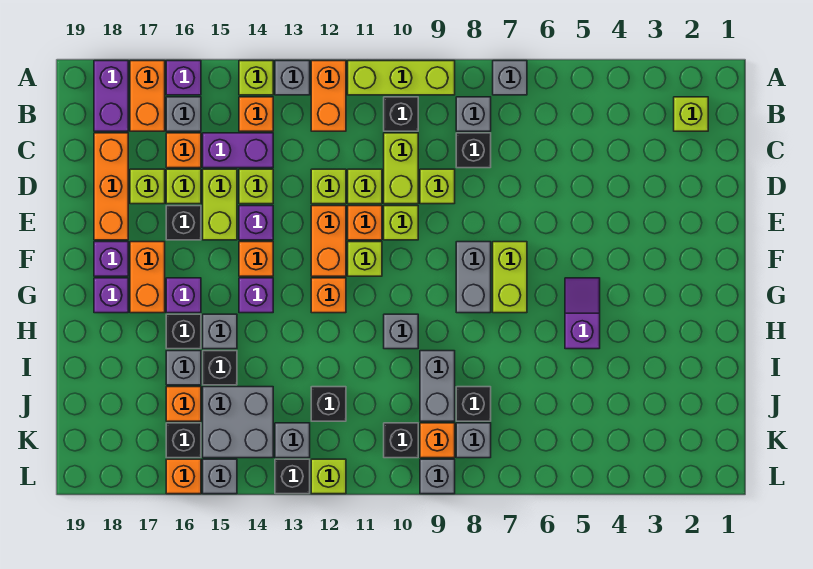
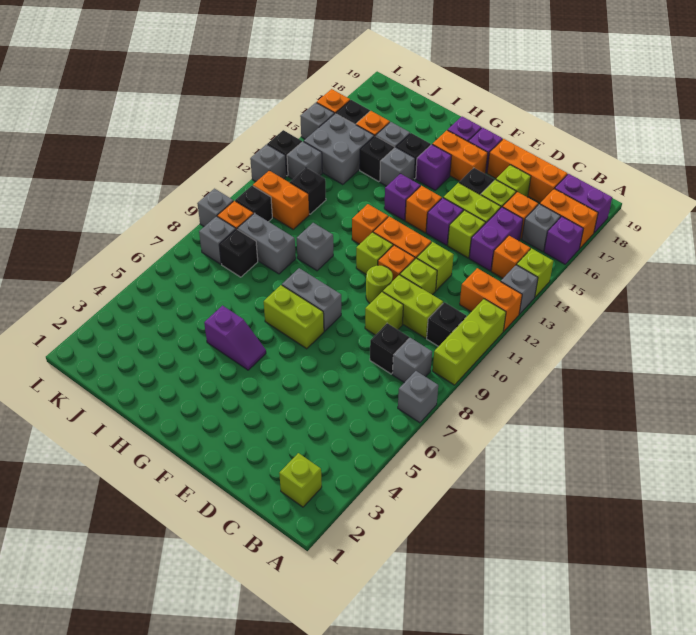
lime 1x1 brick [384,206,418,240] -> lime 1x1 round brick [366,266,393,303]
none -> orange 1x2 brick [253,171,309,229]
lime 1x1 brick [311,459,346,494] -> grey 1x1 brick [250,144,286,182]

